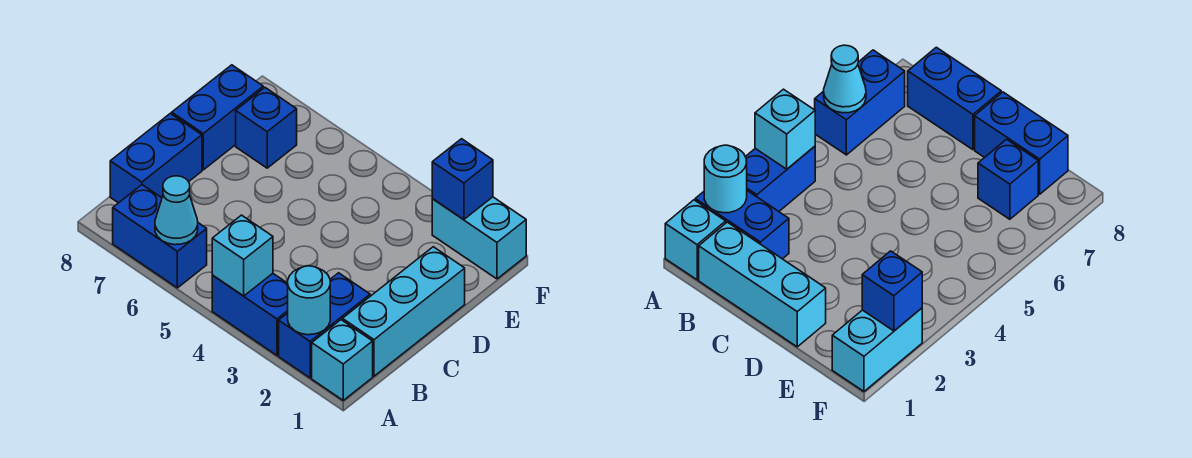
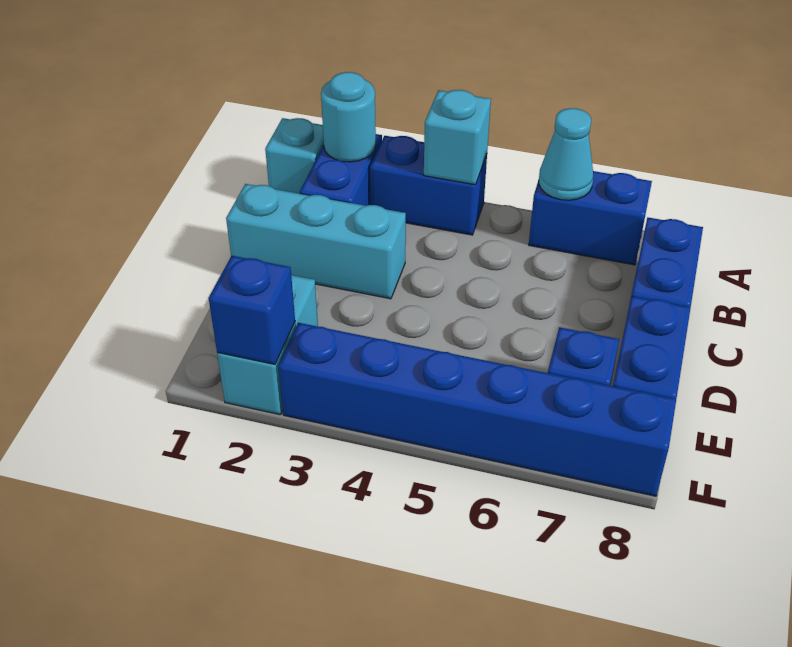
cyan 1x3 brick [343,247,465,376] -> cyan 1x3 brick turned to [226,184,406,299]
cyan 1x2 brick [432,197,526,279] -> cyan 1x2 brick turned to [217,275,318,415]
none -> blue 1x6 brick [278,323,676,496]

